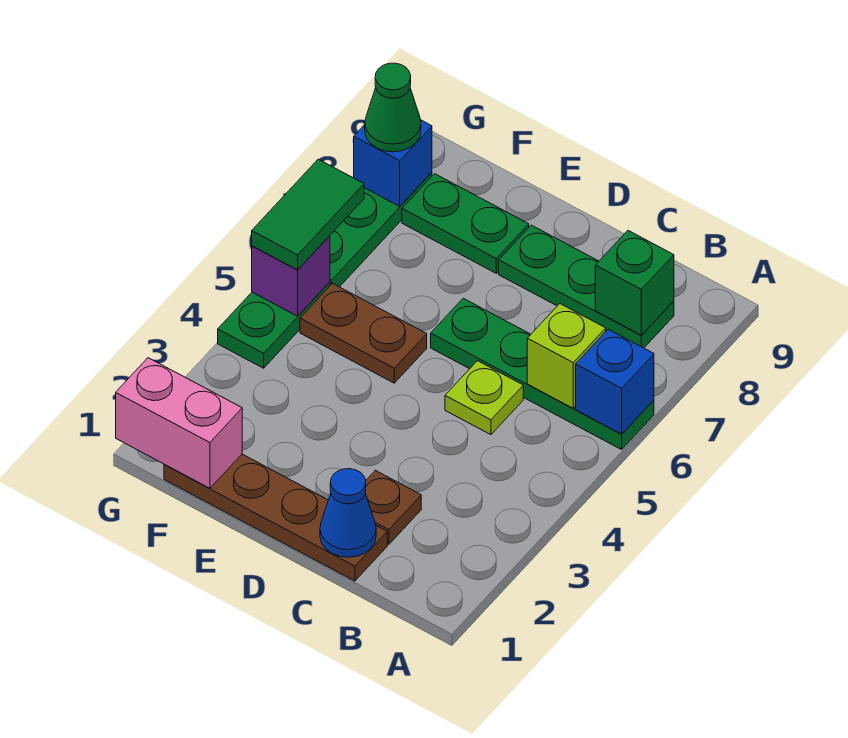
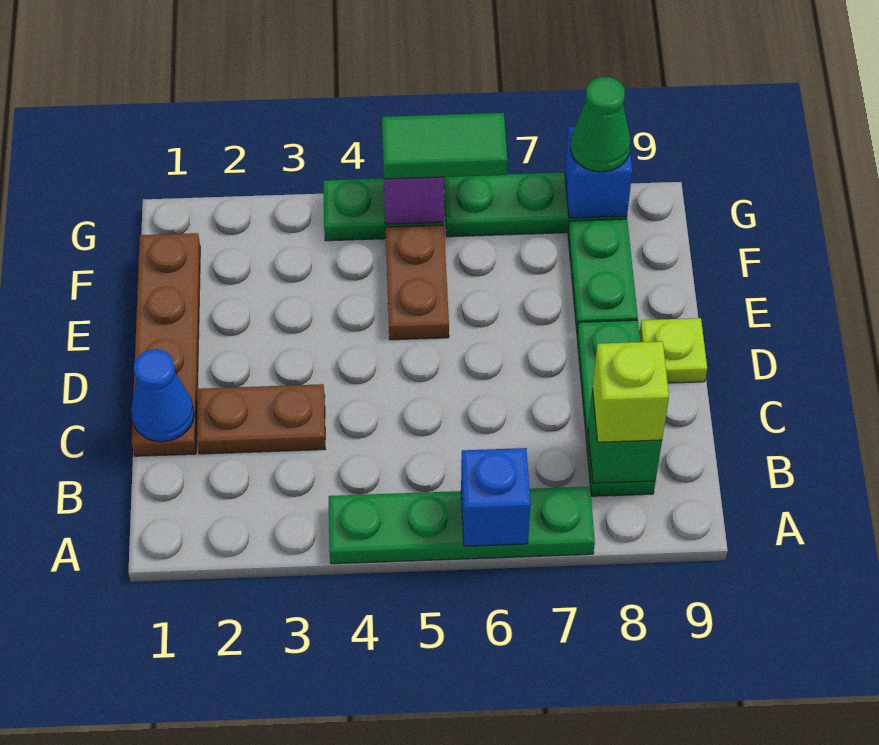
green 1x4 plate [431,298,654,450] -> green 1x4 plate turned to [329,487,595,564]
lime 1x1 brick [527,304,606,408] -> lime 1x1 brick moved to [592,341,669,442]
brown 1x1 plate [365,470,421,544] -> brown 1x2 plate [197,384,325,454]
lime 1x1 plate [445,361,523,435] -> lime 1x1 plate moved to [640,318,707,383]
pink 1x2 brick [116,358,242,488] -> none

